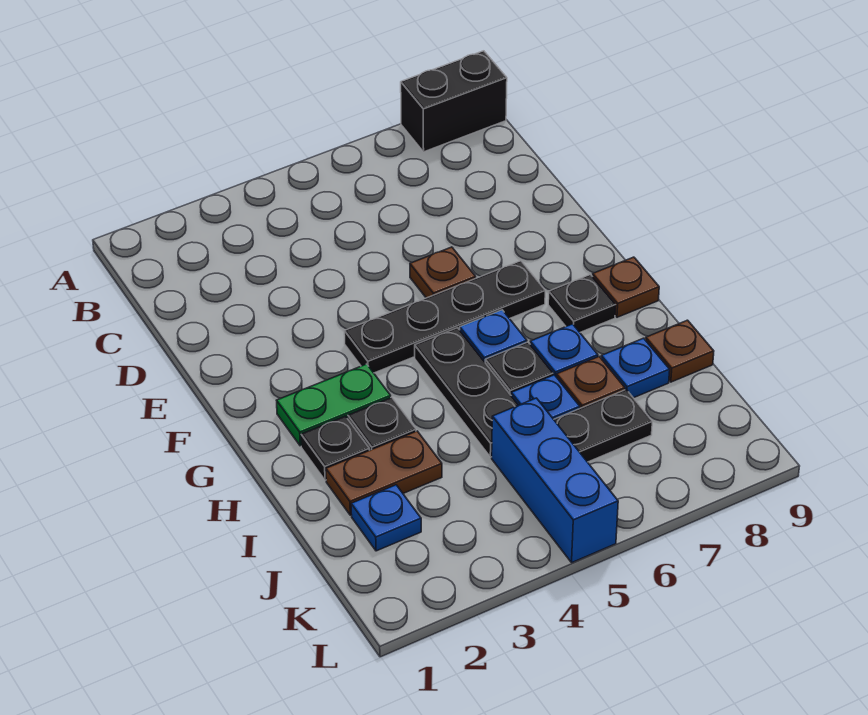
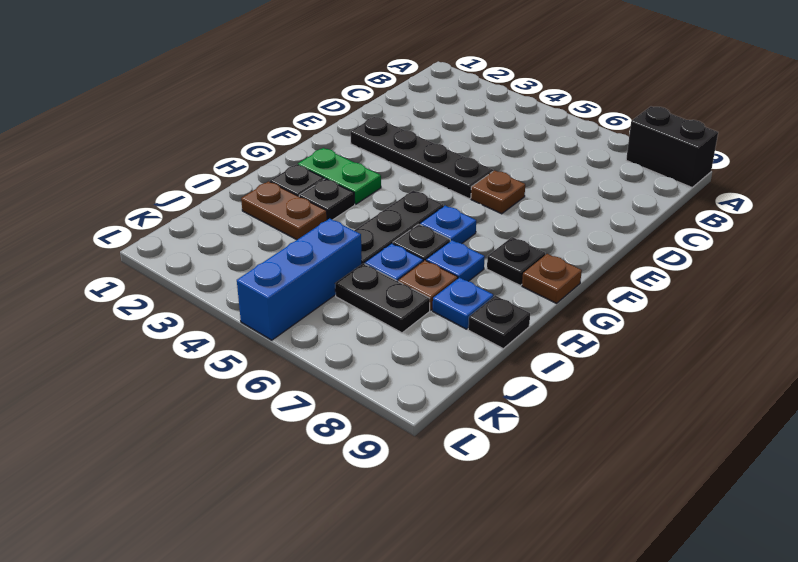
black 1x4 plate [344,261,545,373] -> black 1x4 plate moved to [350,117,493,199]
brown 1x1 plate [646,320,714,382] -> black 1x1 plate [468,296,530,349]
blue 1x1 plate [351,485,421,551] -> none

